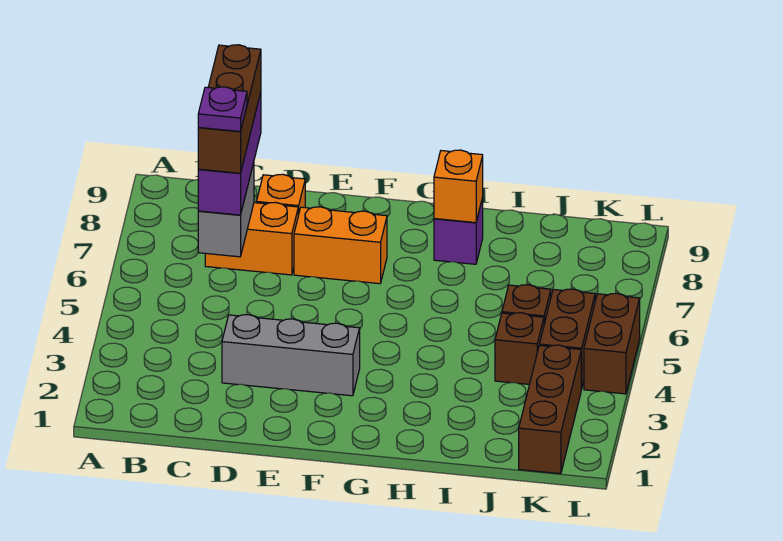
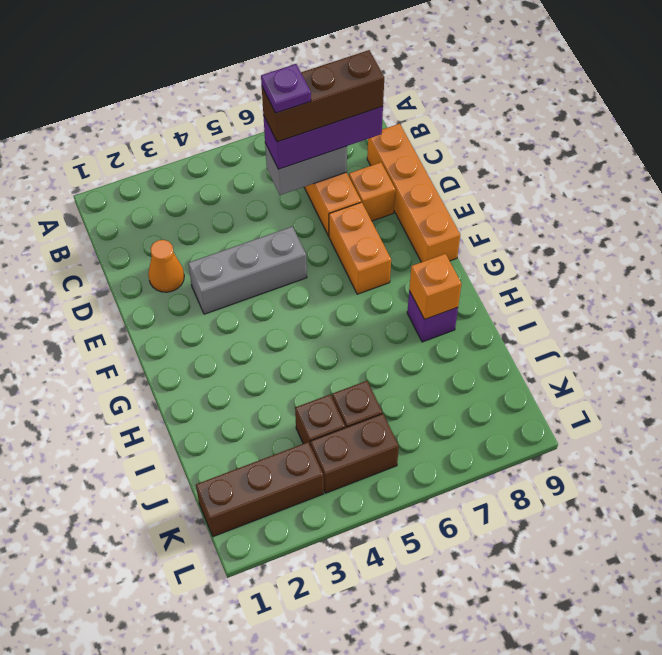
none -> orange 1x4 brick [367,124,460,262]
none -> orange 1x1 cone [148,240,184,292]
grey 1x3 brick [222,315,360,396] -> grey 1x3 brick turned to [188,226,307,314]
brown 1x2 brick [584,293,640,394] -> none

